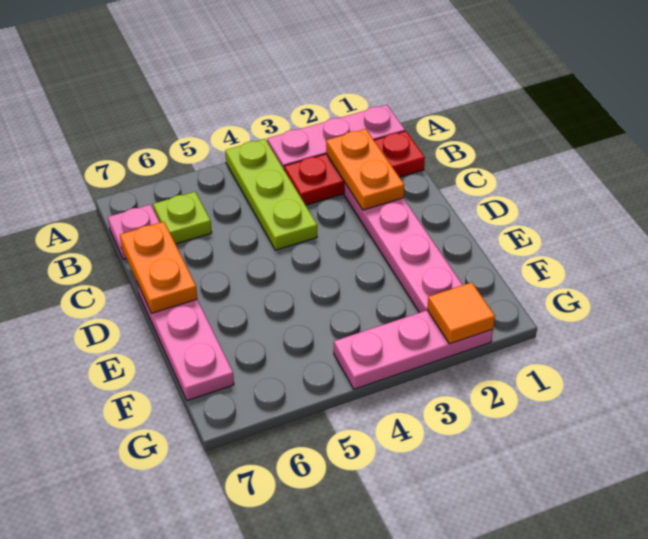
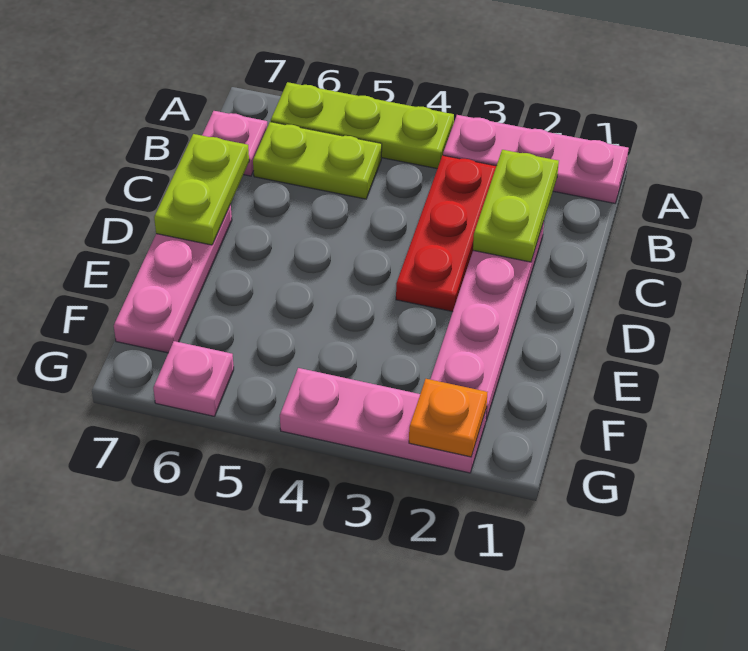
lime 1x3 plate [225,139,317,250] -> lime 1x3 plate turned to [271,82,454,169]
red 1x3 plate [284,131,425,205] -> red 1x3 plate turned to [396,155,496,312]
orange 1x2 plate [326,129,404,210] -> lime 1x2 plate [473,150,559,262]
lime 1x1 plate [153,192,212,244] -> lime 1x2 plate [253,122,382,199]
orange 1x2 plate [120,222,197,313] -> lime 1x2 plate [154,134,249,245]
orange 1x1 tile [427,282,495,344] -> orange 1x1 plate [409,379,487,457]
none -> pink 1x1 plate [153,341,234,416]

